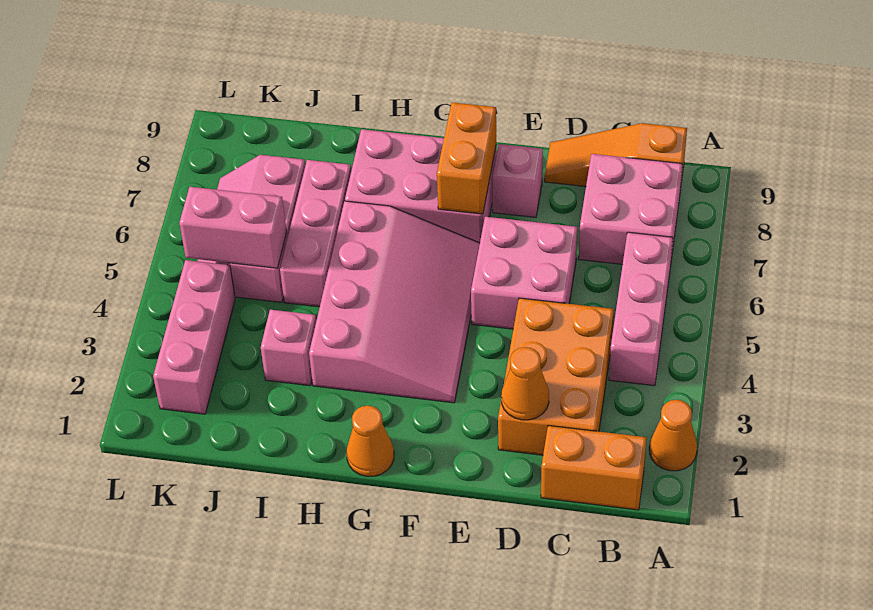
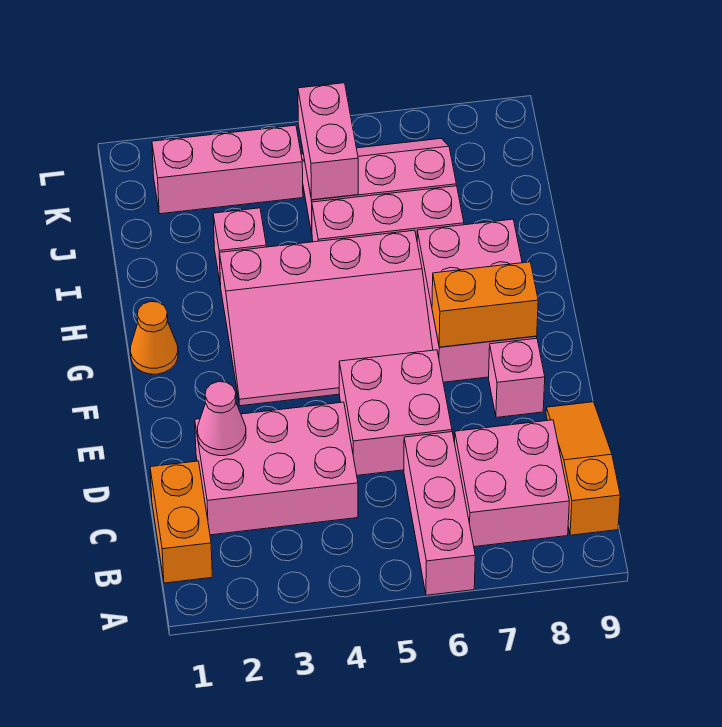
orange 1x1 cone [649,400,697,471] -> none
pink 1x3 brick [609,232,673,386] -> pink 1x3 brick turned to [404,432,475,595]
orange 2x3 brick [498,298,614,455] -> pink 2x3 brick [195,402,358,535]
orange 1x1 cone [501,347,549,420] -> pink 1x1 cone [197,382,246,456]

